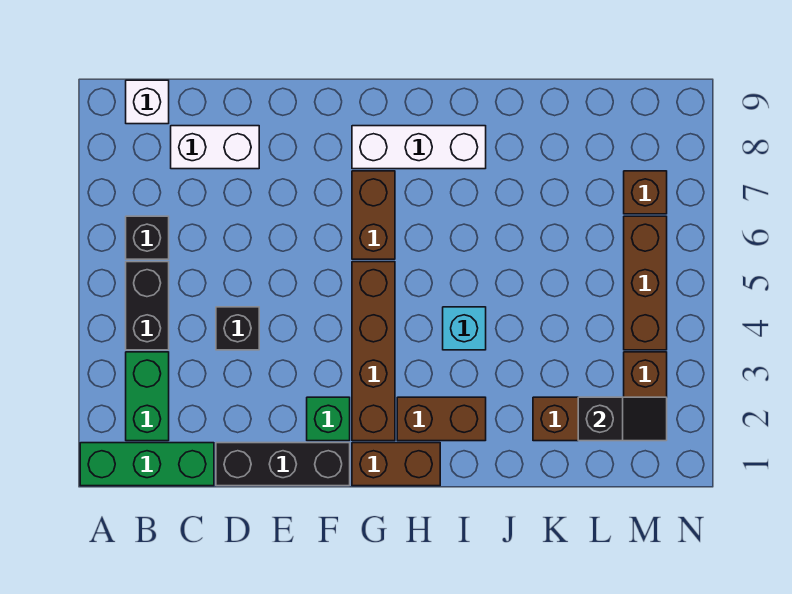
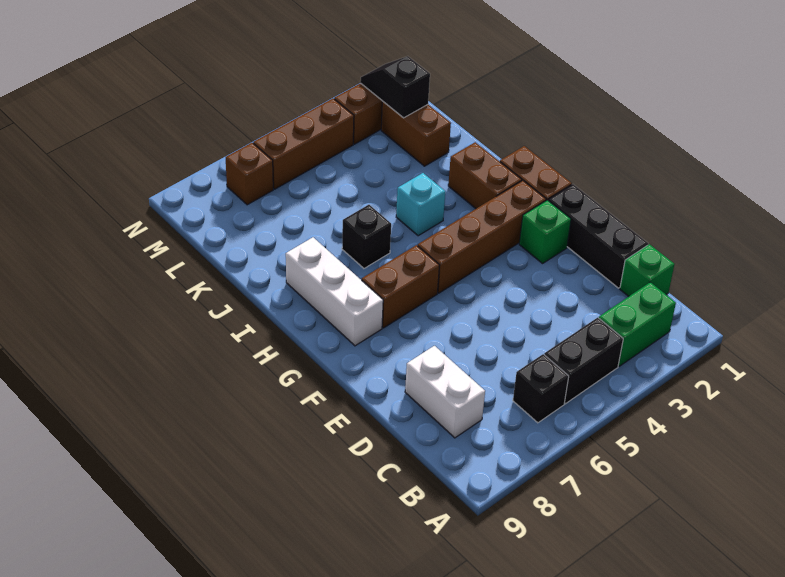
green 1x3 brick [80,443,214,486] -> green 1x1 brick [620,244,675,297]
white 1x1 brick [126,80,169,124] -> none
black 1x1 brick [216,307,259,350] -> black 1x1 brick moved to [342,205,391,268]

